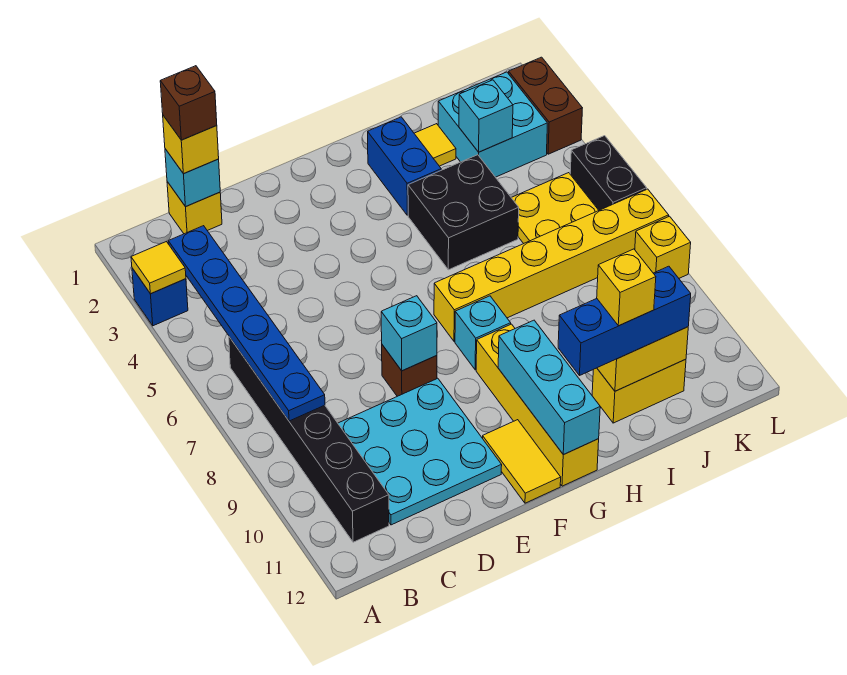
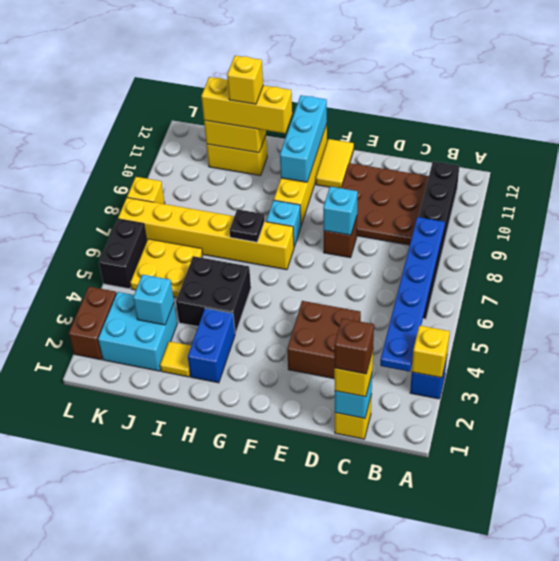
yellow 1x1 tile [131,241,186,294] -> yellow 1x1 brick [412,326,450,378]
cyan 3x3 plate [338,378,502,525] -> brown 3x3 plate [342,163,429,245]
none -> brown 2x2 brick [287,301,361,379]
none -> black 1x1 plate [229,209,265,242]
blue 1x3 brick [558,266,691,375] -> yellow 1x3 brick [201,77,292,133]

